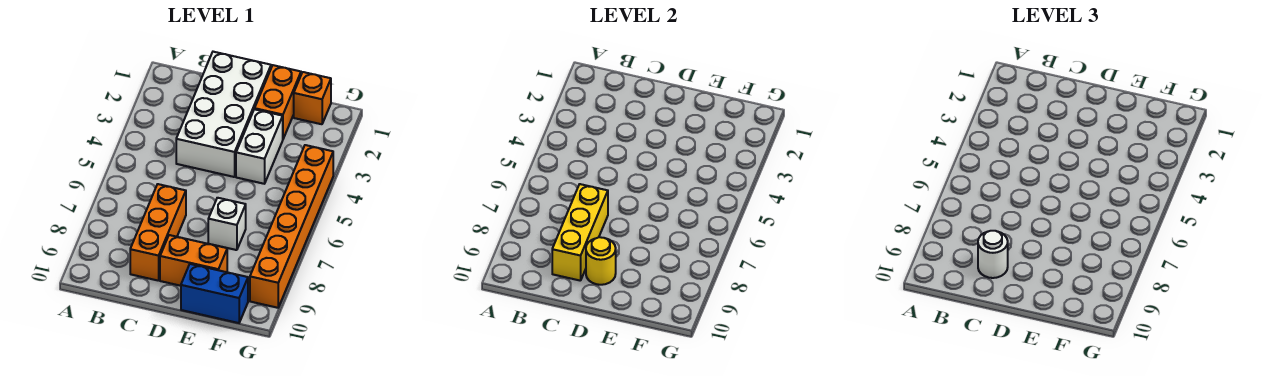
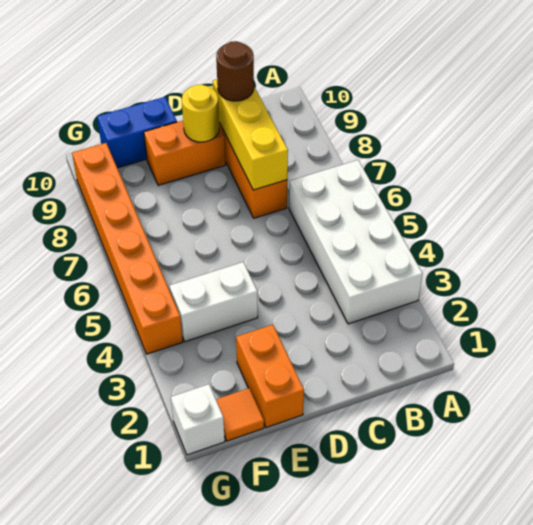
white 2x4 brick [176,52,271,177] -> white 2x4 brick moved to [289,160,423,324]
white 1x1 round brick [978,231,1008,278] -> brown 1x1 round brick [216,41,254,101]
white 1x2 brick [236,109,283,184] -> white 1x2 brick turned to [169,262,258,342]
white 1x1 brick [208,198,246,250] -> white 1x1 brick moved to [171,384,225,455]
orange 1x1 brick [294,72,331,124] -> orange 1x1 tile [216,388,264,441]

